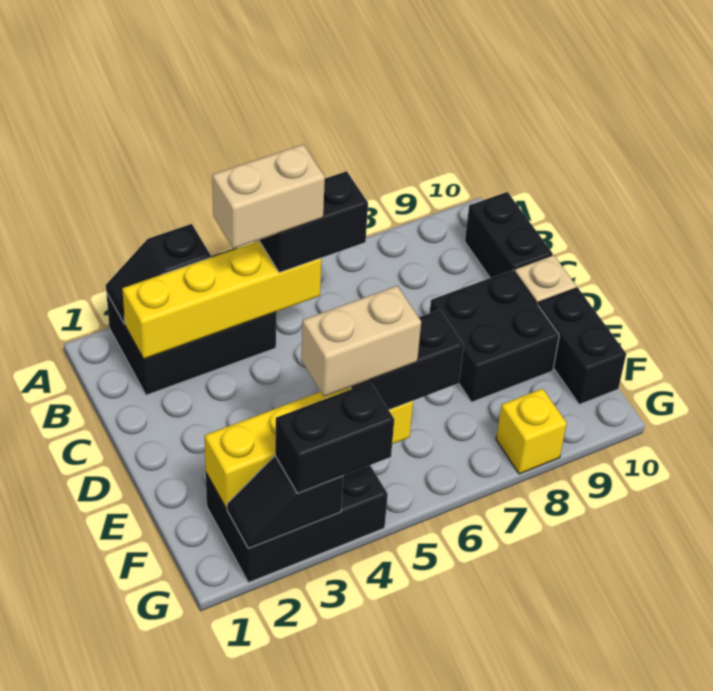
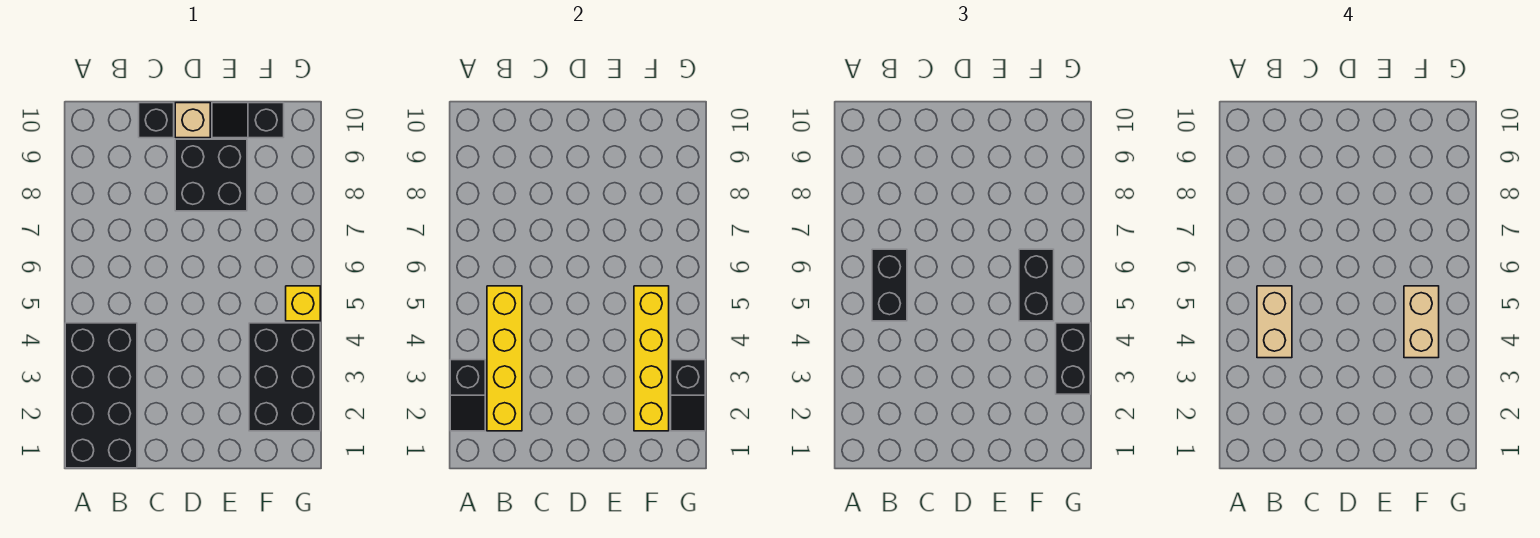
black 2x3 brick [106,248,276,395] -> black 2x4 brick [65,323,137,468]
black 1x2 brick [465,192,553,278] -> black 1x1 brick [139,103,174,138]
black 1x2 brick [538,288,626,405] -> black 1x2 slope [212,103,284,138]
yellow 1x1 brick [496,388,567,474] -> yellow 1x1 brick moved to [286,286,320,321]

